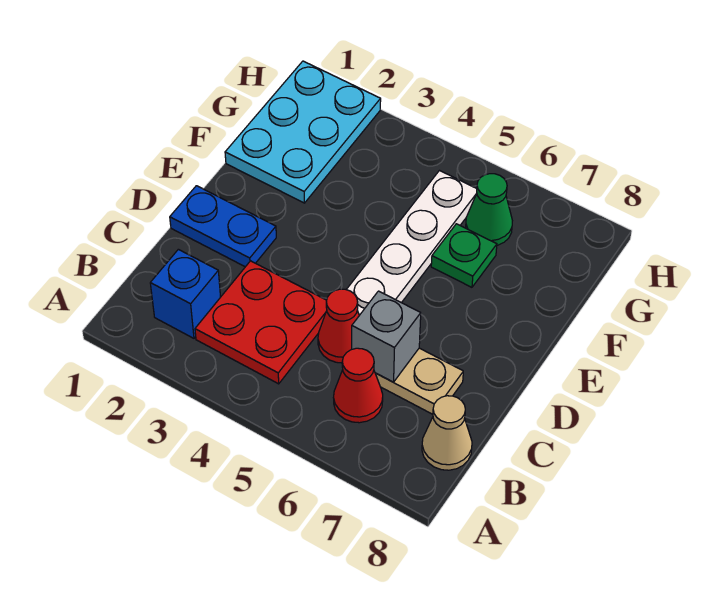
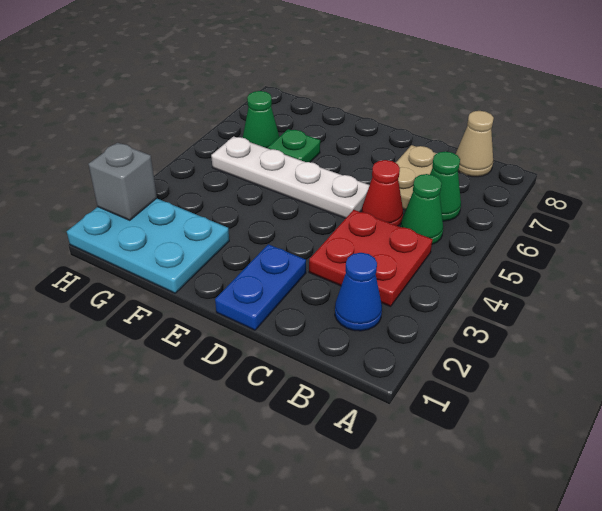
blue 1x1 brick [150,249,220,338] -> blue 1x1 cone [335,253,382,331]
none -> green 1x1 cone [401,174,443,244]
red 1x1 cone [333,348,383,423] -> green 1x1 cone [430,151,461,221]
grey 1x1 brick [352,291,421,382] -> grey 1x1 brick moved to [88,143,157,220]

